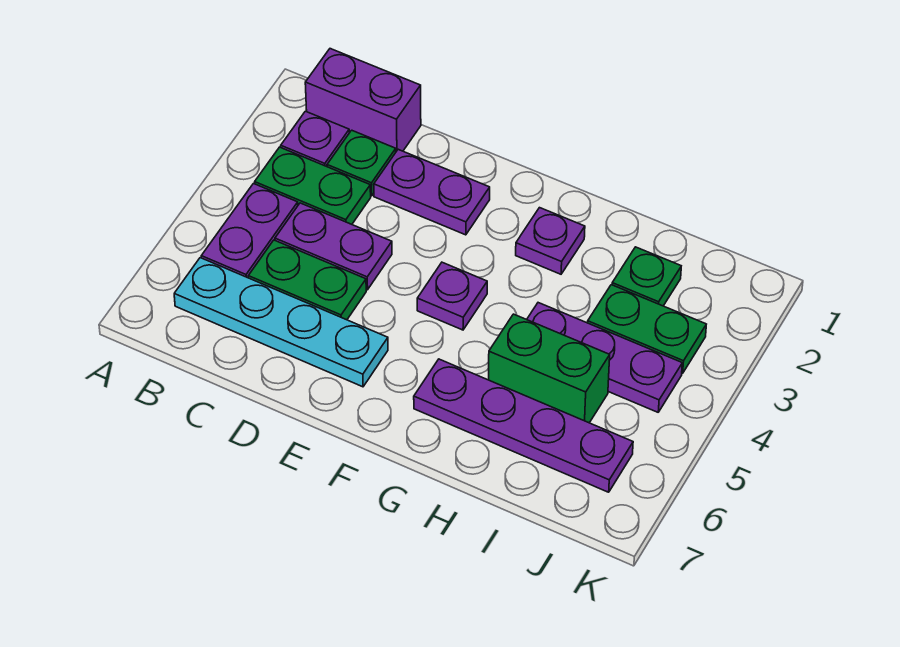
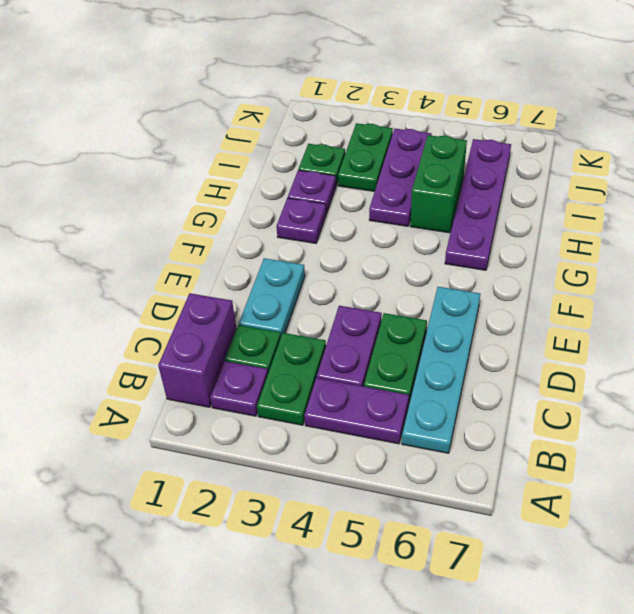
purple 1x2 plate [374,149,490,235] -> cyan 1x2 plate [239,258,305,336]
purple 1x1 plate [417,262,487,330] -> purple 1x1 plate moved to [288,170,336,214]

